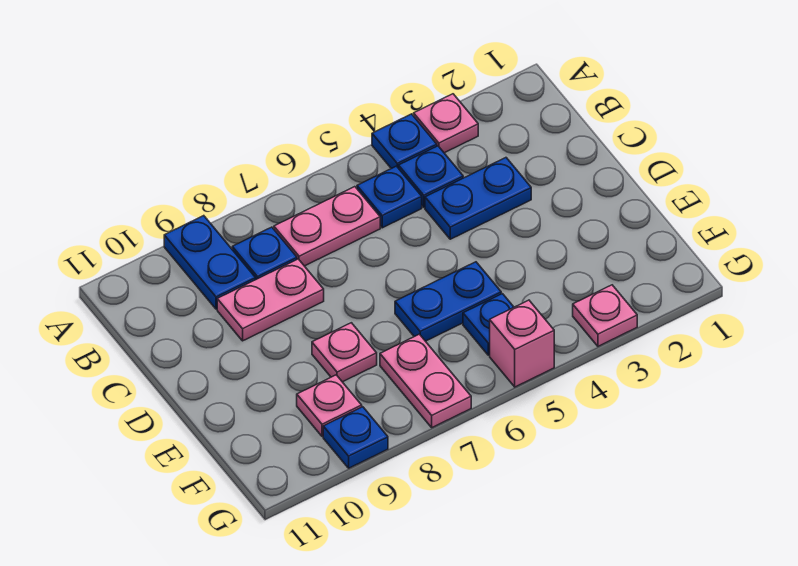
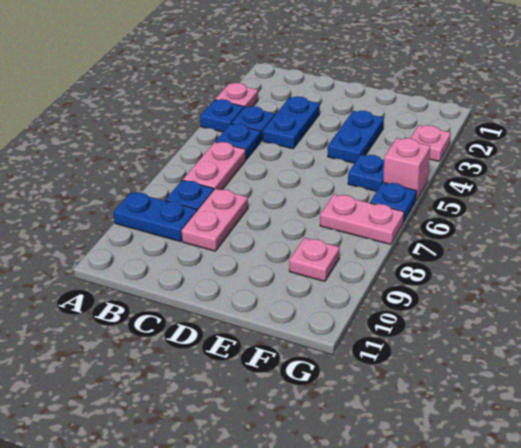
blue 1x2 plate [395,262,501,341] -> blue 1x2 plate moved to [328,111,384,163]
pink 1x1 plate [312,323,377,382] -> none
blue 1x1 plate [323,407,388,468] -> blue 1x1 plate moved to [370,182,416,222]

